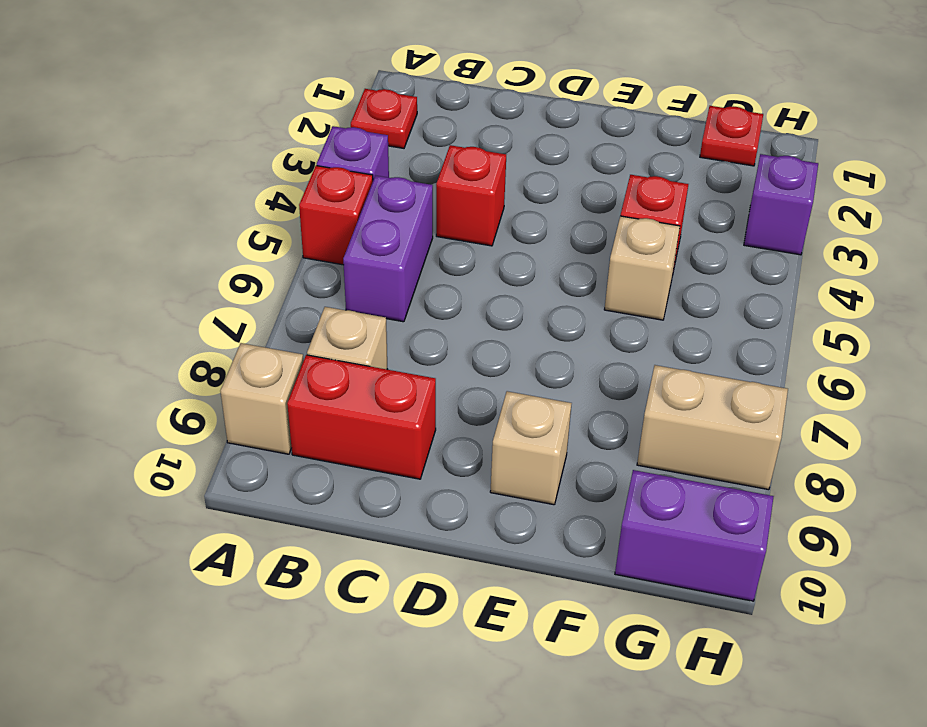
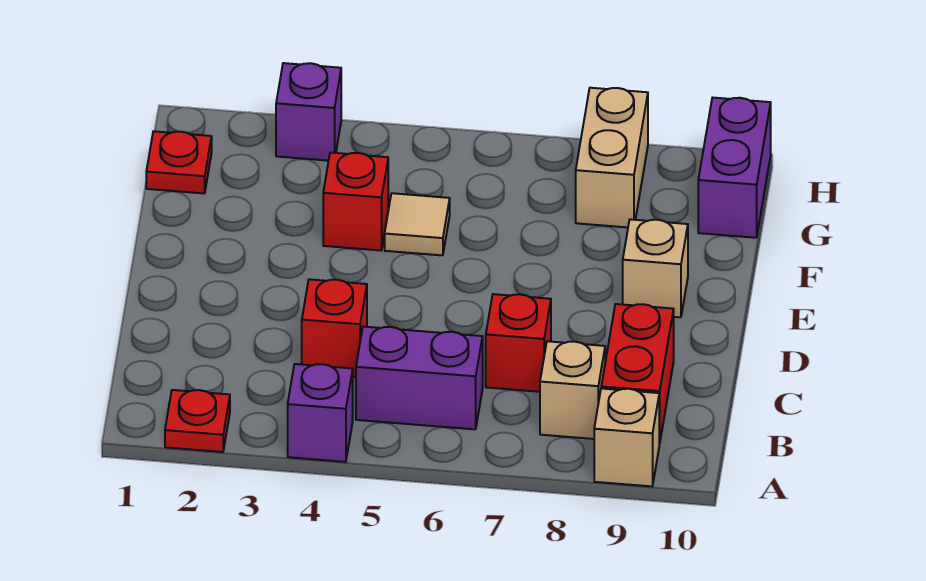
red 1x1 brick [299,166,373,265] -> red 1x1 brick moved to [486,294,551,392]
tan 1x1 brick [604,216,680,320] -> tan 1x1 tile [385,193,450,255]

